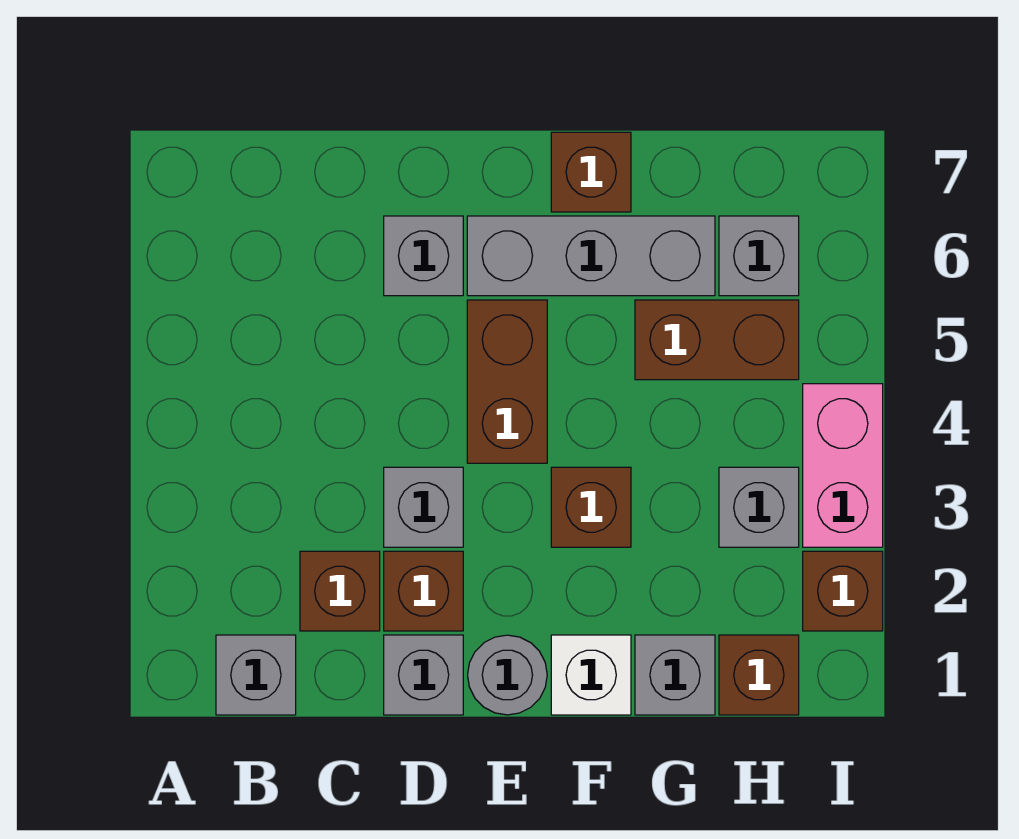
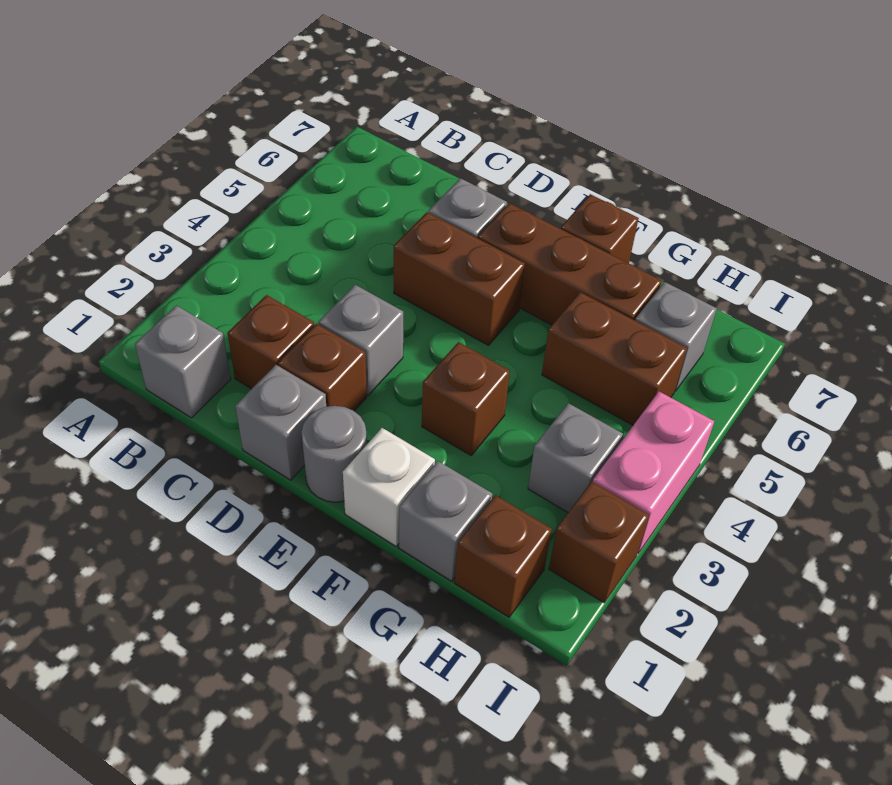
brown 1x2 brick [467,300,547,463] -> brown 1x2 brick turned to [394,212,525,345]
grey 1x3 brick [467,216,715,296] -> brown 1x3 brick [478,203,662,325]

